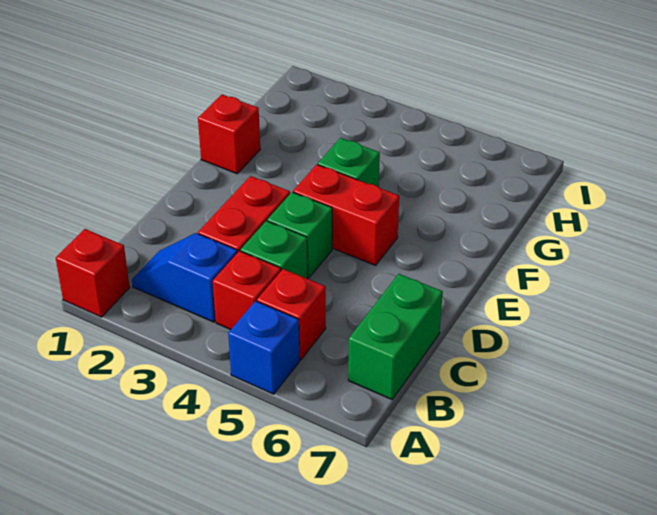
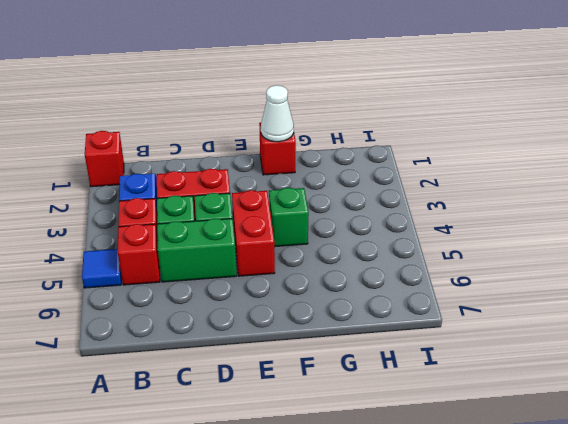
blue 1x1 brick [228,301,300,394] -> blue 1x1 tile [82,249,121,288]
green 1x2 brick [348,274,443,399] -> green 1x2 brick moved to [157,219,237,282]
none -> white 1x1 cone [261,85,294,142]

